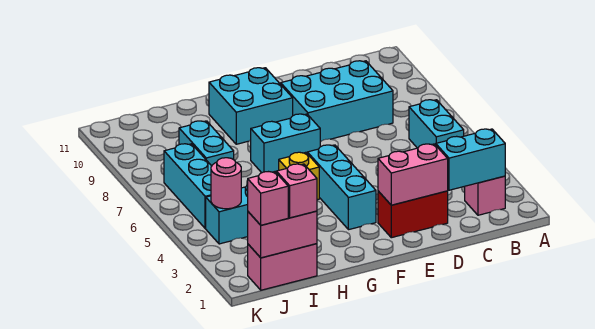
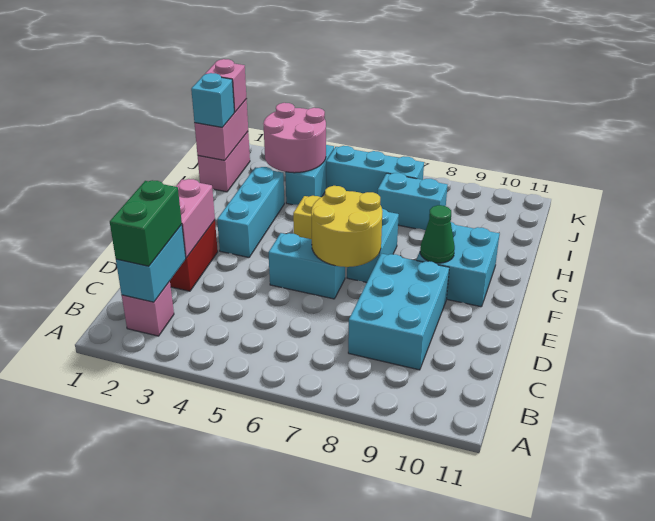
none -> green 1x2 brick [110,180,182,266]
cyan 1x2 brick [409,100,464,148] -> cyan 1x2 brick moved to [268,233,345,299]
none -> yellow 2x2 round brick [311,186,382,267]
cyan 1x3 brick [307,145,376,230] -> cyan 1x3 brick turned to [217,167,284,257]
none -> green 1x1 cone [420,205,455,263]
pink 1x1 brick [276,164,317,218] -> cyan 1x1 brick [191,73,234,127]
pink 1x1 round brick [211,158,241,209] -> pink 2x2 round brick [263,103,326,173]

